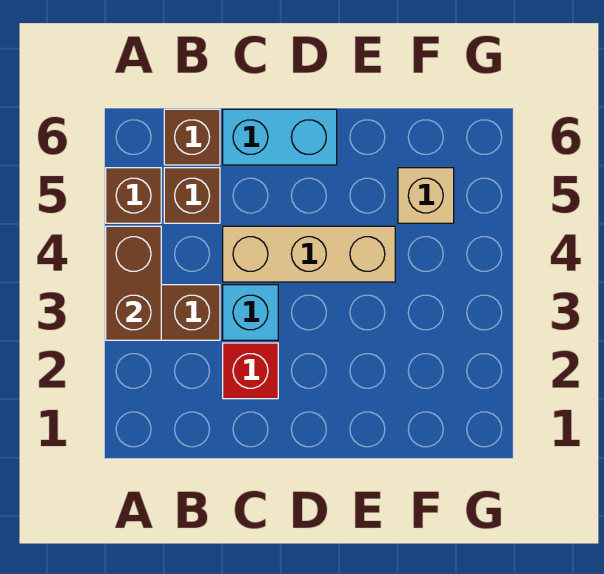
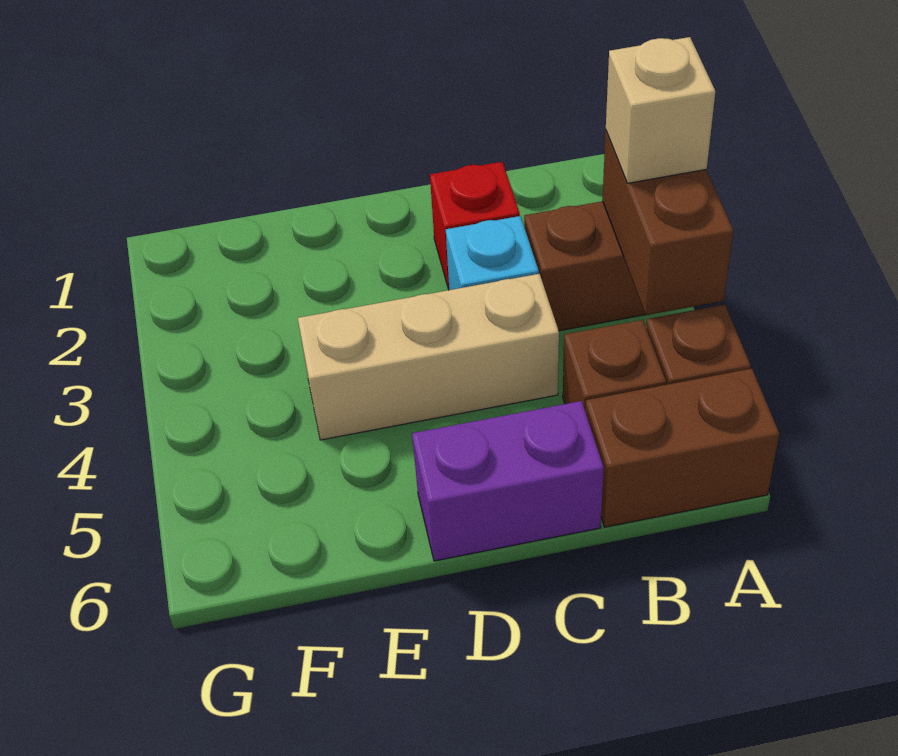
brown 1x1 brick [164,109,220,165] -> brown 1x2 brick [585,369,779,527]
cyan 1x2 brick [223,109,337,165] -> purple 1x2 brick [412,401,604,561]
tan 1x1 brick [398,168,454,223] -> tan 1x1 brick moved to [606,37,716,183]

